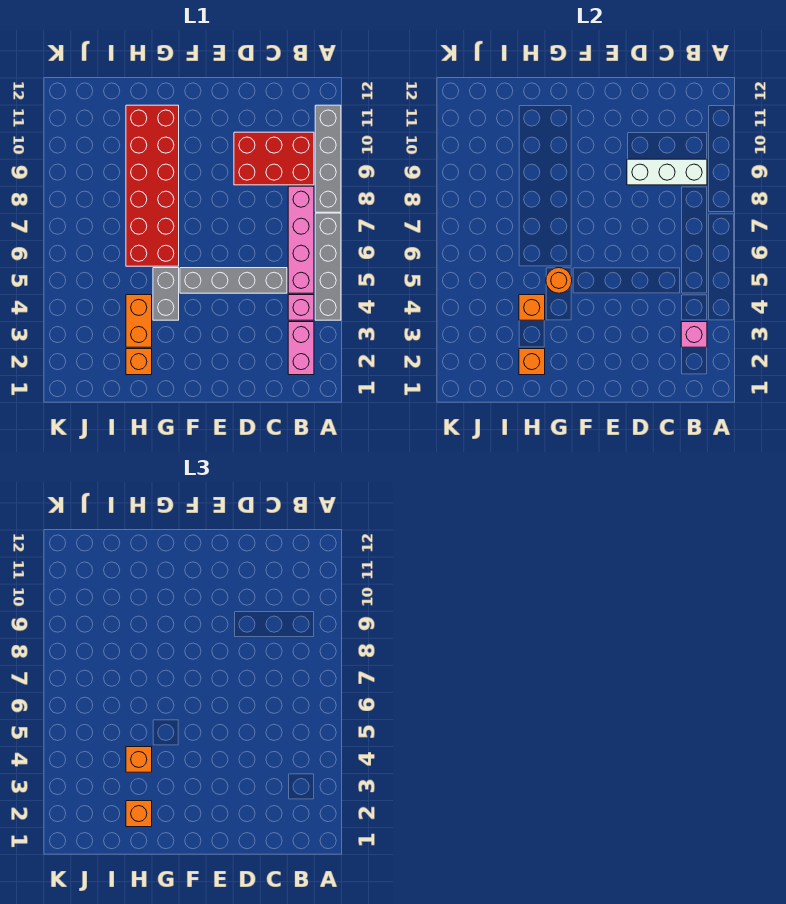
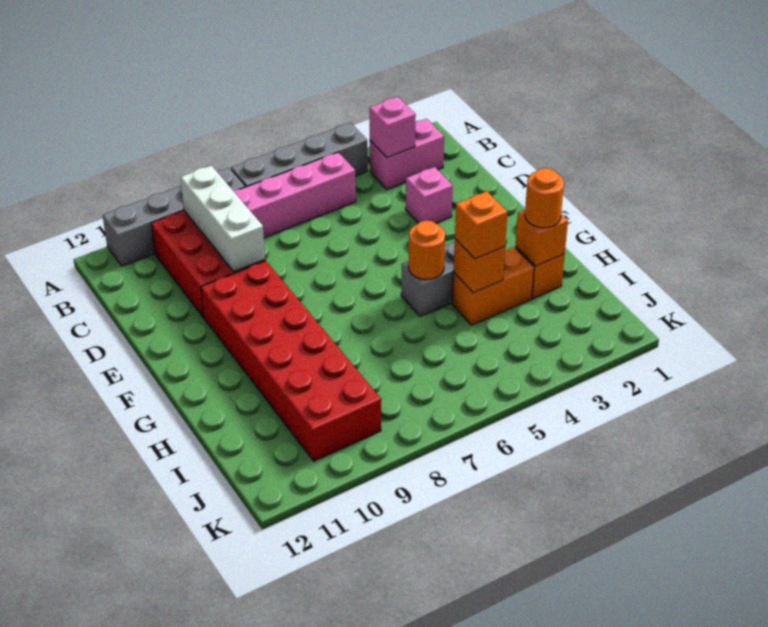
pink 1x1 brick [288,295,314,320] -> pink 1x1 brick moved to [406,167,453,223]
grey 1x4 brick [180,268,287,293] -> none
red 2x6 brick [126,105,179,266] -> red 2x6 brick turned to [201,261,381,461]
orange 1x1 brick [126,801,152,827] -> orange 1x1 round brick [525,168,564,228]

